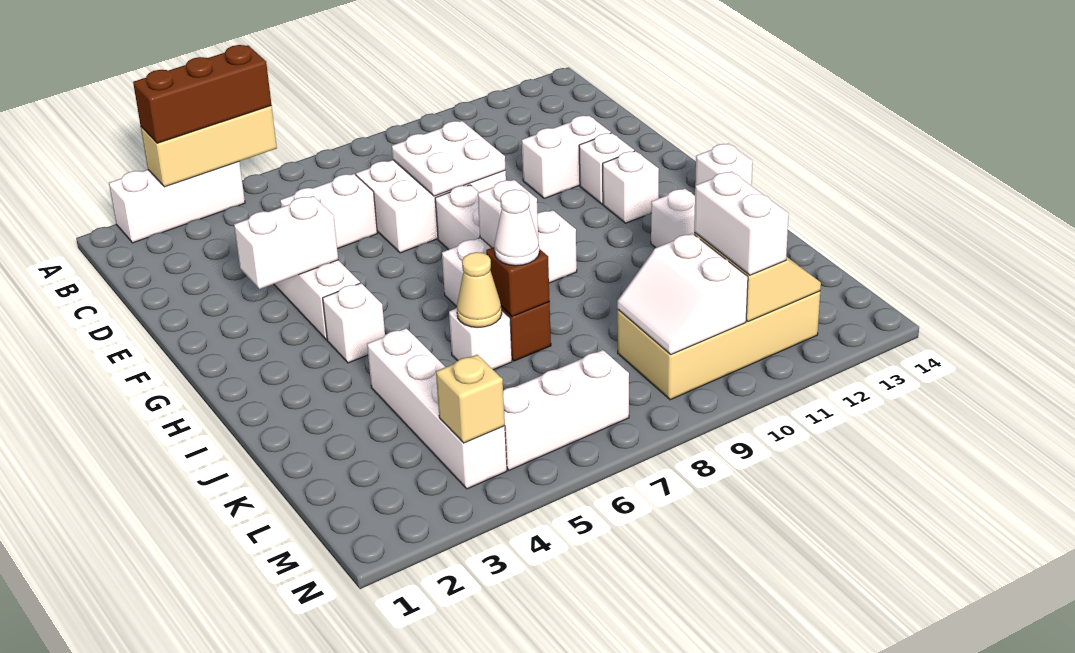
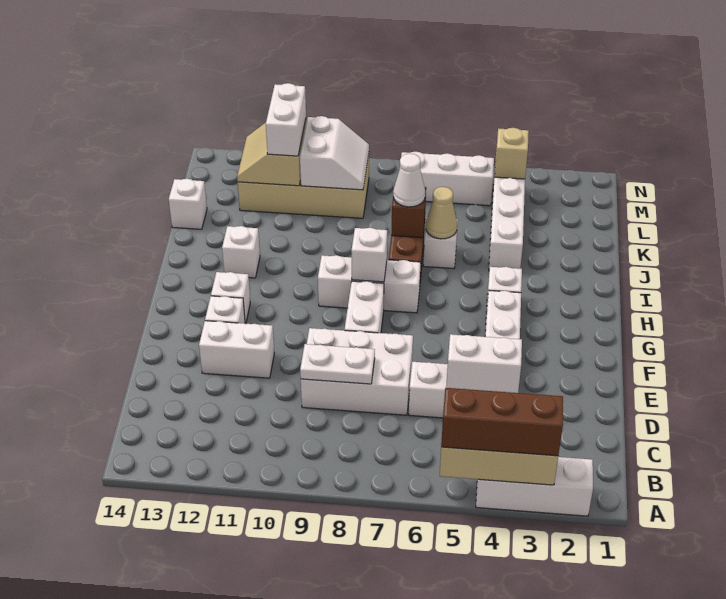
white 2x2 plate [392,121,506,196] -> white 1x2 plate [300,344,375,384]
white 1x2 brick [234,196,338,289] -> white 1x2 brick moved to [446,334,522,393]
white 1x1 brick [695,143,753,186] -> white 1x1 brick moved to [169,179,207,229]

